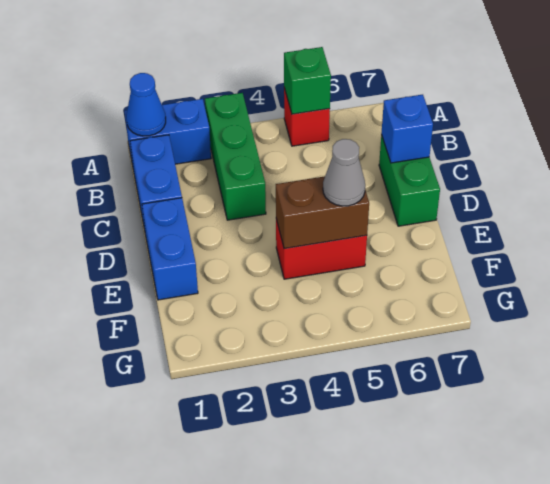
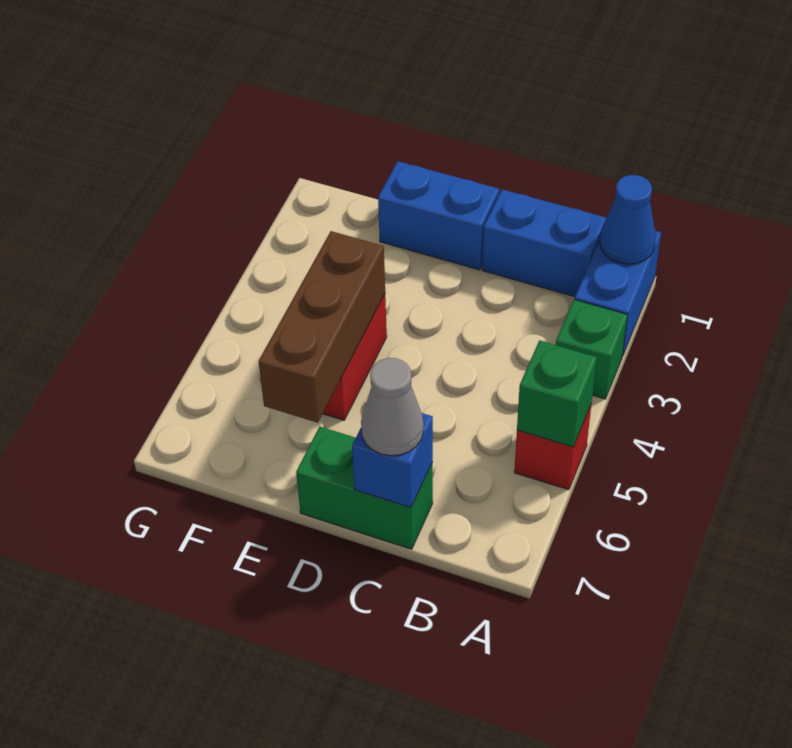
green 1x3 brick [205,93,266,220] -> green 1x1 brick [556,299,628,399]
brown 1x2 brick [276,176,369,249] -> brown 1x3 brick [259,231,385,423]
grey 1x1 cone [323,139,365,206] -> grey 1x1 cone moved to [361,358,424,456]

